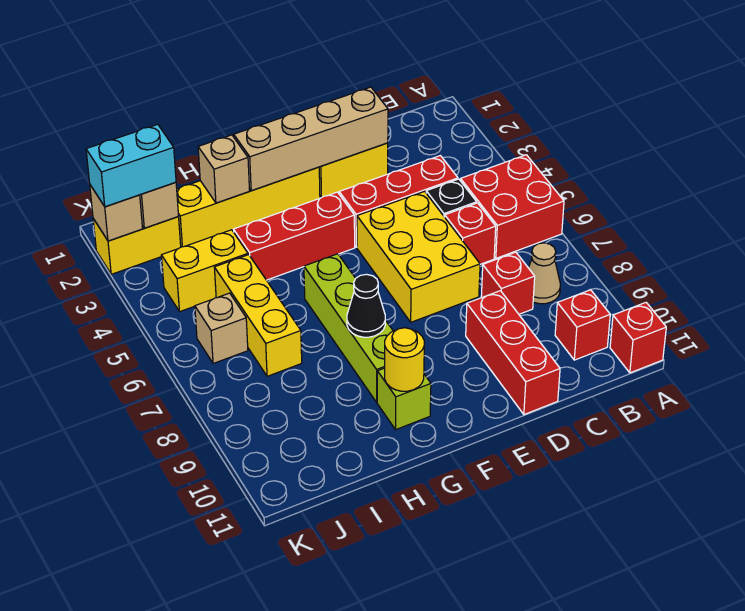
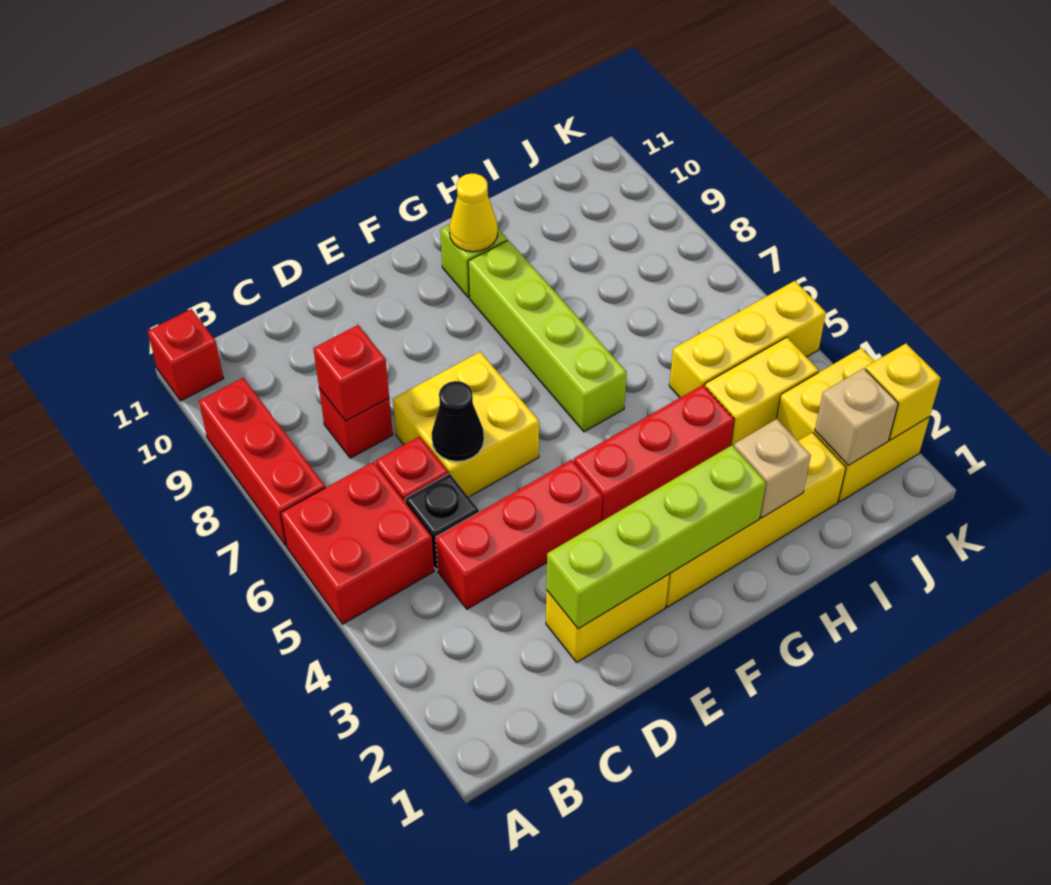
tan 1x1 cone [529,243,560,304] -> none
red 1x1 brick [555,290,610,360] -> red 1x1 brick moved to [313,325,389,421]
tan 1x4 brick [234,87,388,191] -> lime 1x4 brick [546,445,766,629]
yellow 2x3 brick [357,191,480,322] -> yellow 2x2 brick [393,352,539,497]
red 1x3 brick [466,291,560,415] -> red 1x3 brick moved to [199,378,325,546]
black 1x1 cone [347,274,385,337] -> black 1x1 cone moved to [432,381,484,461]
yellow 1x1 round brick [385,328,424,391] -> yellow 1x1 cone [449,173,498,252]
yellow 1x3 brick [214,255,302,376] -> yellow 1x3 brick turned to [669,281,826,398]
yellow 1x2 brick [93,217,181,274] -> yellow 2x2 brick [776,348,930,502]
cyan 1x2 brick [86,124,176,207] -> none
tan 1x1 brick [195,293,248,364] -> none
tan 1x1 brick [90,185,143,241] -> yellow 1x1 brick [865,344,941,440]

